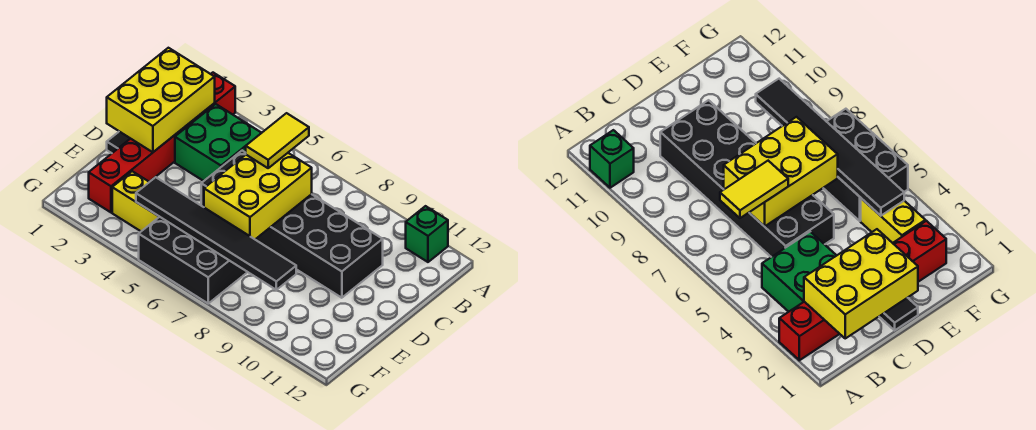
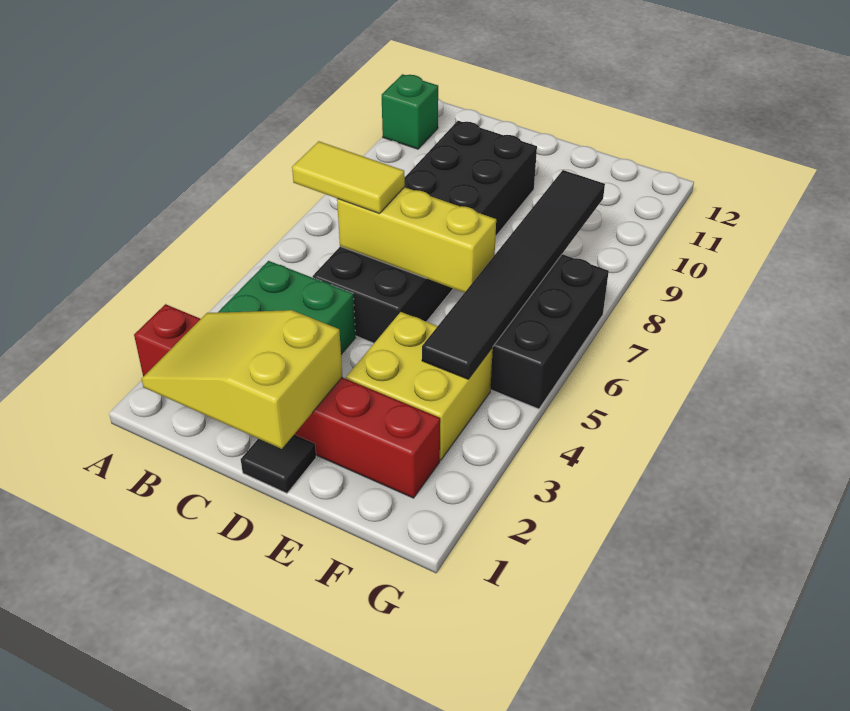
yellow 2x3 brick [107,48,215,152] -> yellow 2x3 slope [142,310,342,449]
yellow 2x3 brick [204,153,312,239] -> yellow 1x3 brick [337,187,496,293]
yellow 1x2 brick [112,171,159,231] -> yellow 2x2 brick [346,312,493,460]

